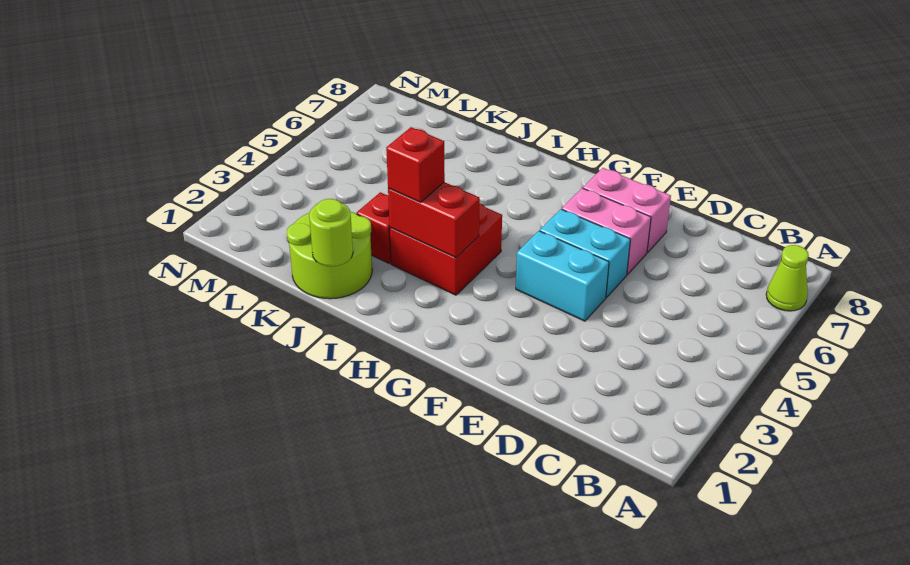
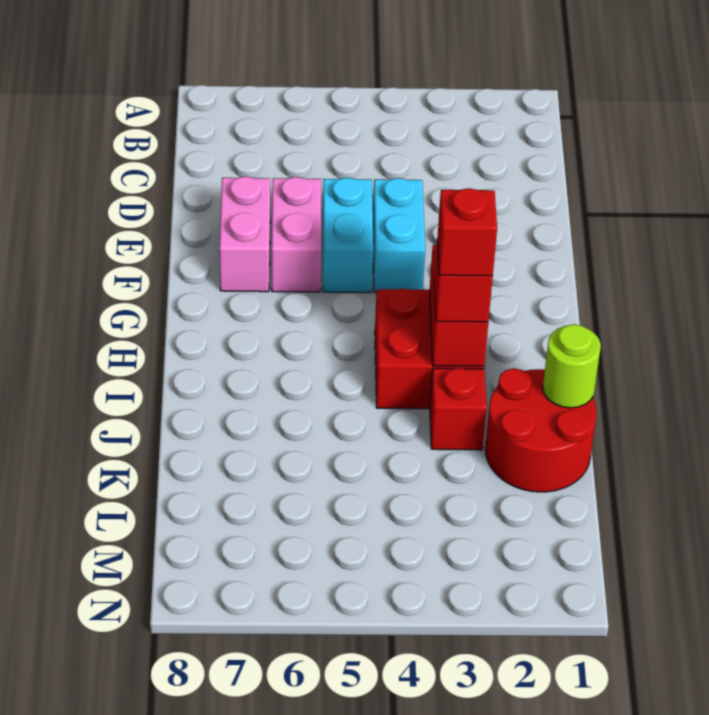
lime 1x1 cone [766,245,809,311] -> none
none -> red 1x1 brick [437,188,497,276]
lime 2x2 round brick [287,204,372,299] -> red 2x2 round brick [485,369,597,492]

